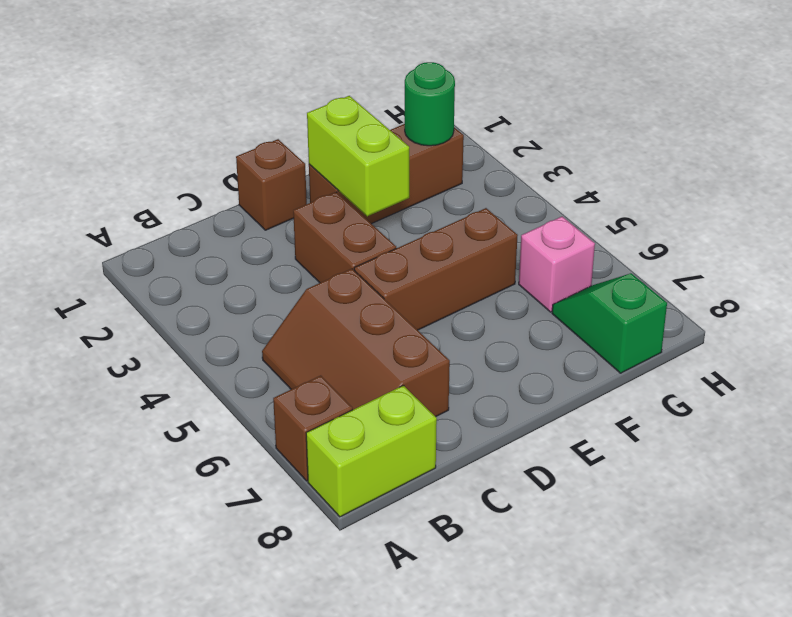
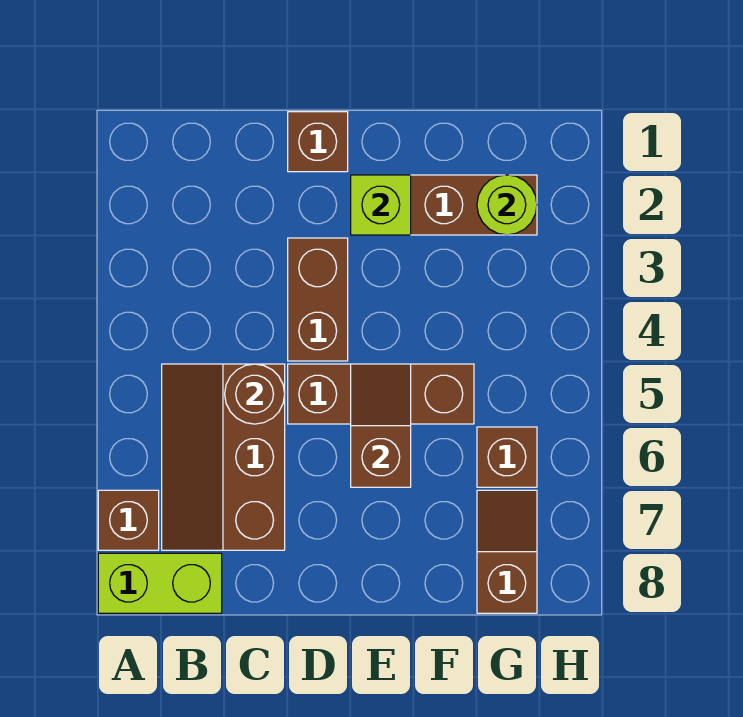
none -> brown 1x1 round brick [225,364,285,424]
lime 1x2 brick [307,96,409,216] -> lime 1x1 brick [351,175,411,235]
none -> brown 1x2 slope [351,364,411,487]
green 1x1 round brick [405,62,455,146] -> lime 1x1 round brick [477,175,537,235]
pink 1x1 brick [519,216,595,312] -> brown 1x1 brick [477,427,537,487]
green 1x2 slope [552,273,667,373] -> brown 1x2 slope [477,490,537,613]

